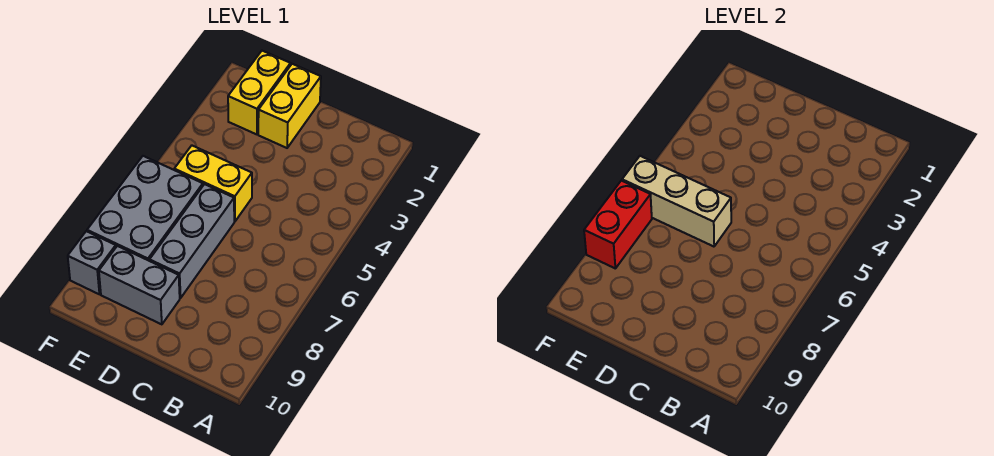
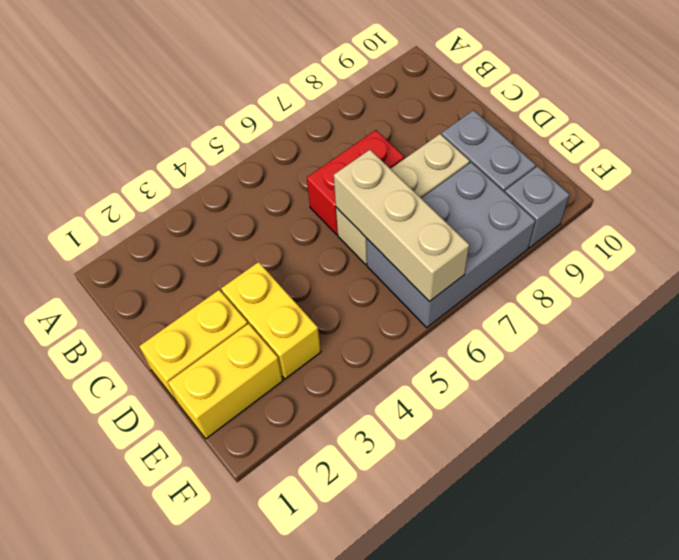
yellow 1x2 brick [174,146,252,221] -> yellow 1x2 brick moved to [221,262,321,379]
grey 1x3 brick [150,184,234,298] -> tan 1x3 brick [336,134,470,264]
red 1x2 brick [584,181,652,268] -> red 1x2 brick moved to [307,130,404,234]

